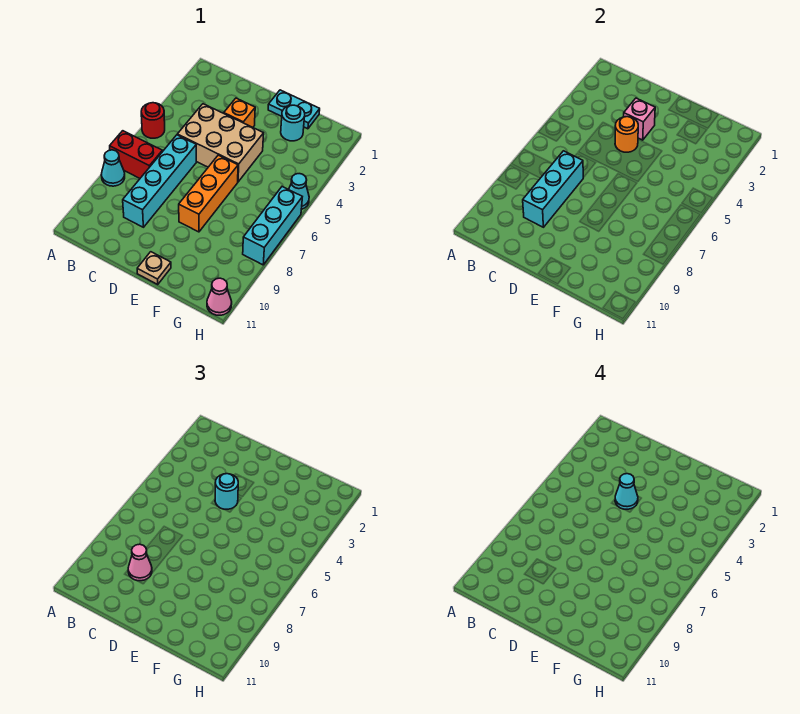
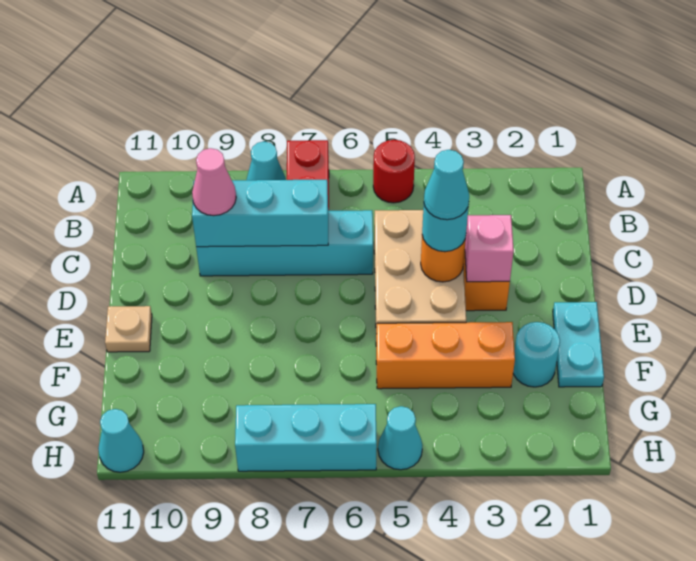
orange 1x3 brick [179,155,238,232] -> orange 1x3 brick moved to [376,322,515,389]
pink 1x1 cone [207,278,232,315] -> cyan 1x1 cone [98,409,144,472]

